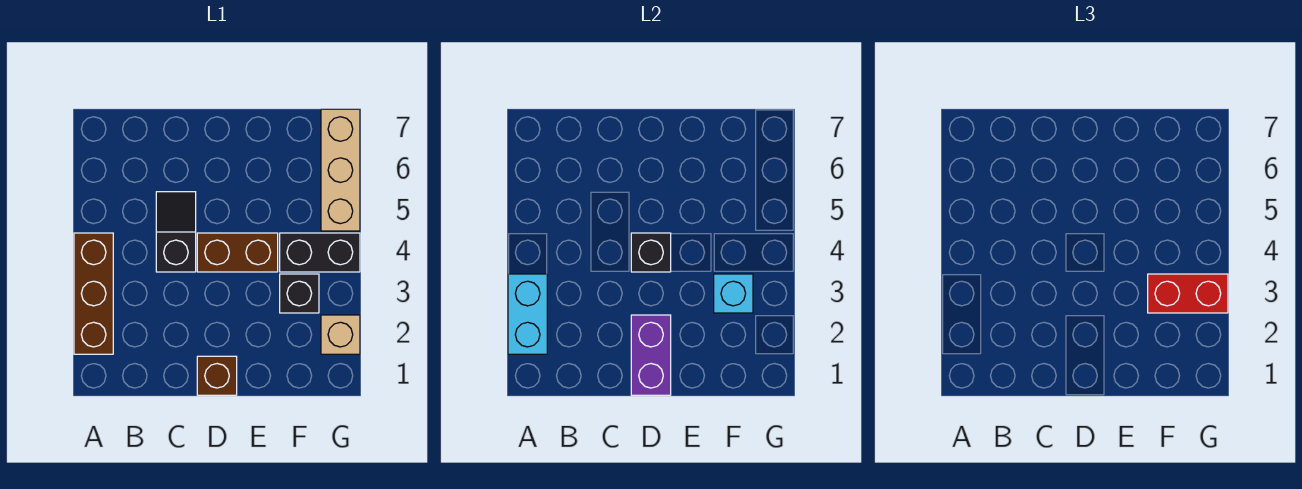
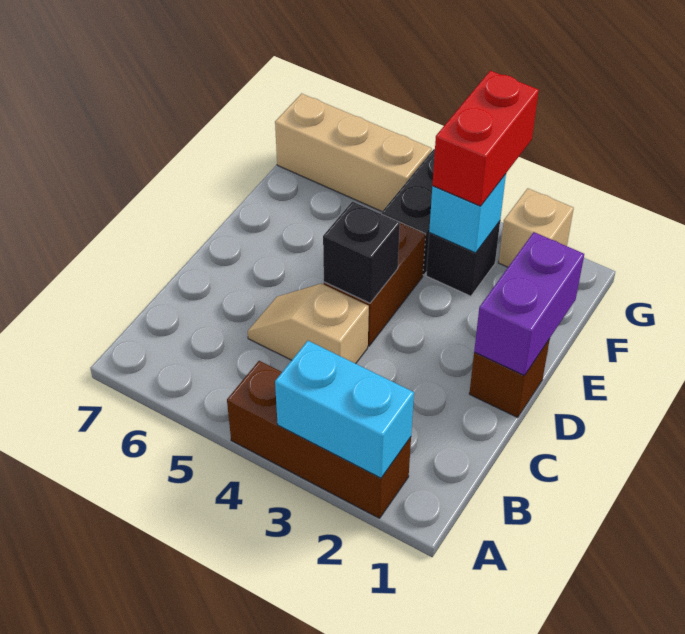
black 1x2 slope [156,192,196,272] -> tan 1x2 slope [248,284,369,364]
purple 1x2 brick [631,315,671,395] -> purple 1x2 brick turned to [474,232,584,376]

